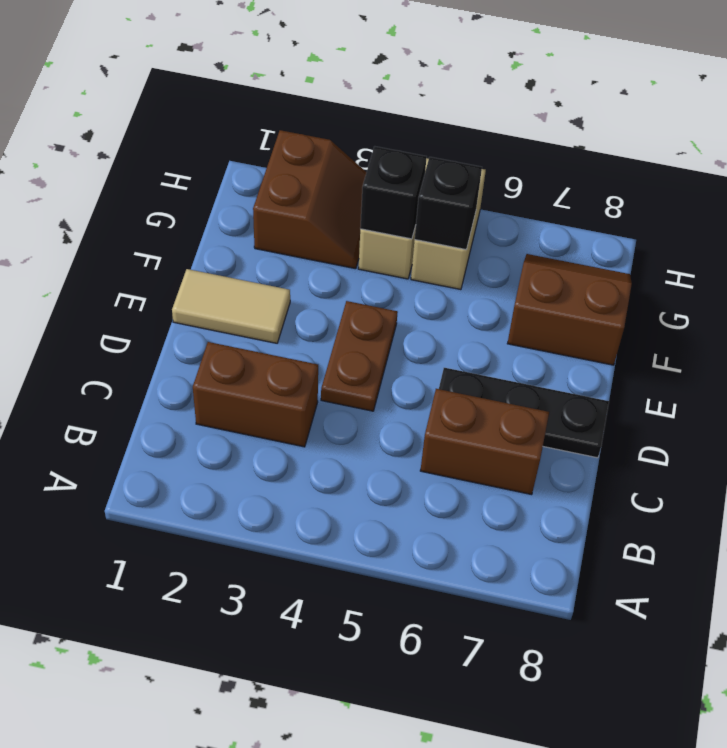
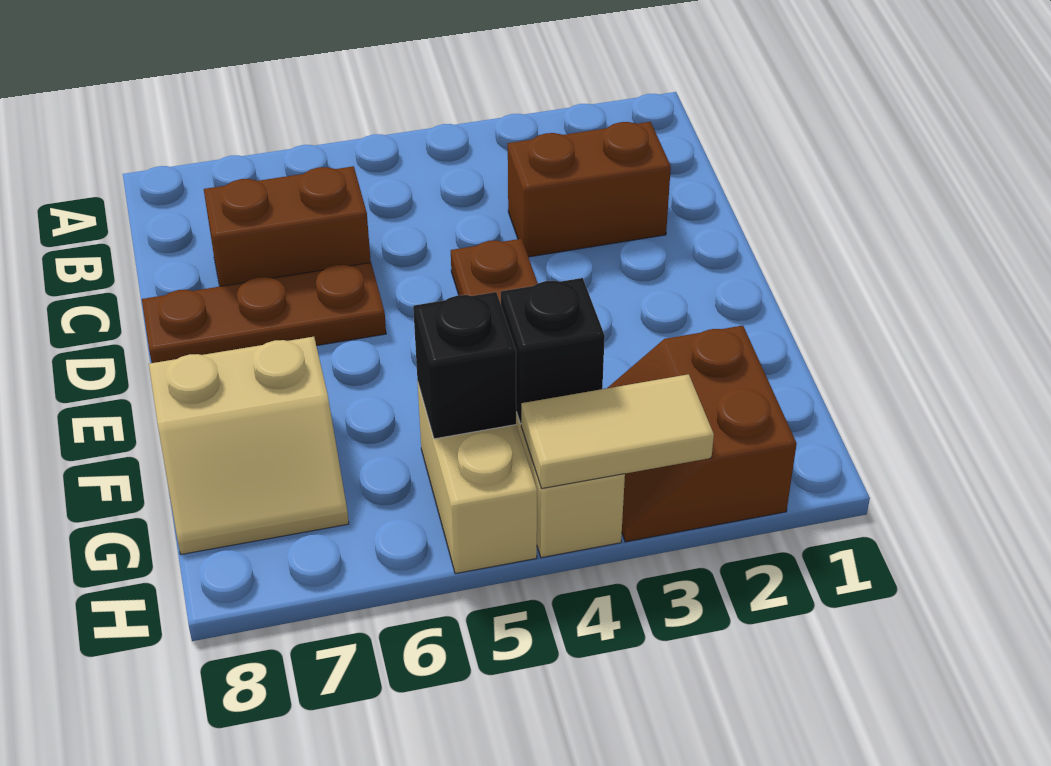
black 1x3 plate [439,368,609,458] -> brown 1x3 plate [142,263,386,363]
tan 1x2 tile [172,269,290,343] -> tan 1x2 tile moved to [521,374,714,489]
brown 2x2 slope [507,254,632,365] -> tan 2x2 slope [149,337,349,554]

